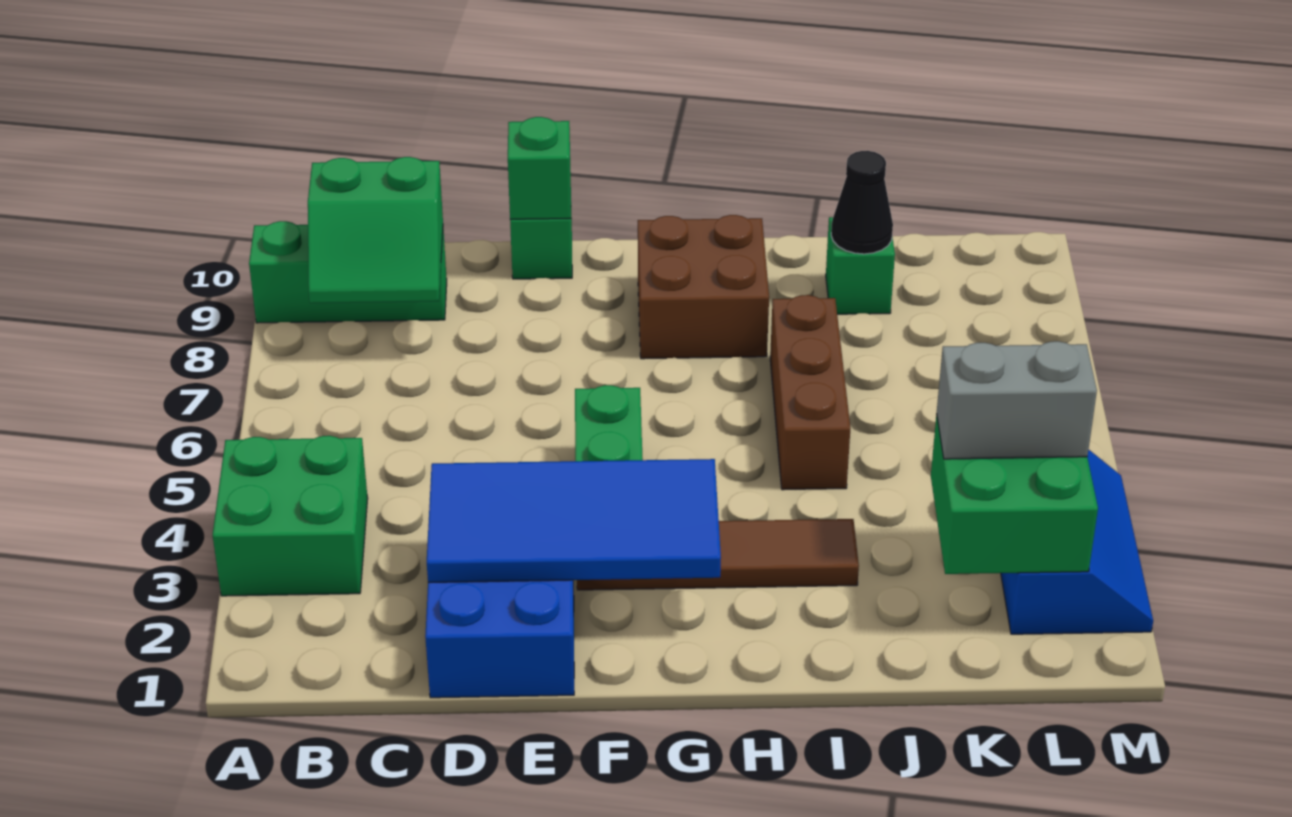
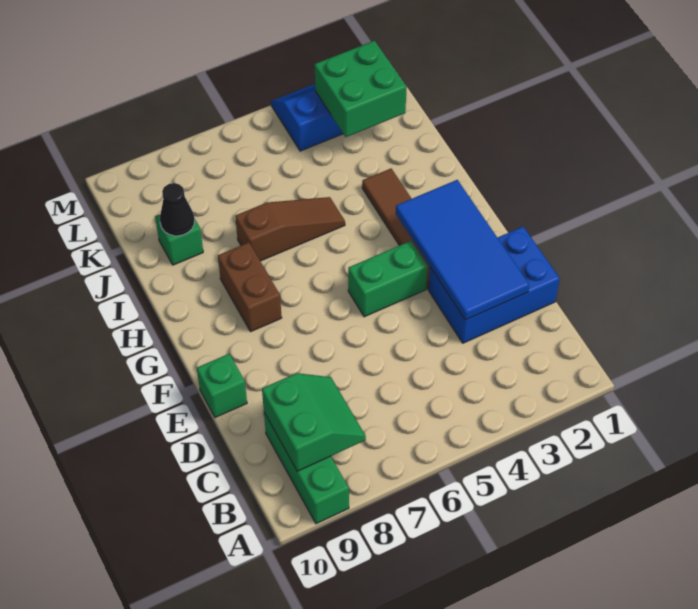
green 2x2 brick [213,436,368,596] -> none
green 1x1 brick [508,117,571,219] -> none
brown 2x2 brick [638,215,769,359] -> brown 1x2 brick [218,243,282,332]
brown 1x3 brick [770,295,850,490] -> brown 1x3 slope [235,197,345,261]
grey 1x2 brick [937,341,1097,459] -> none

